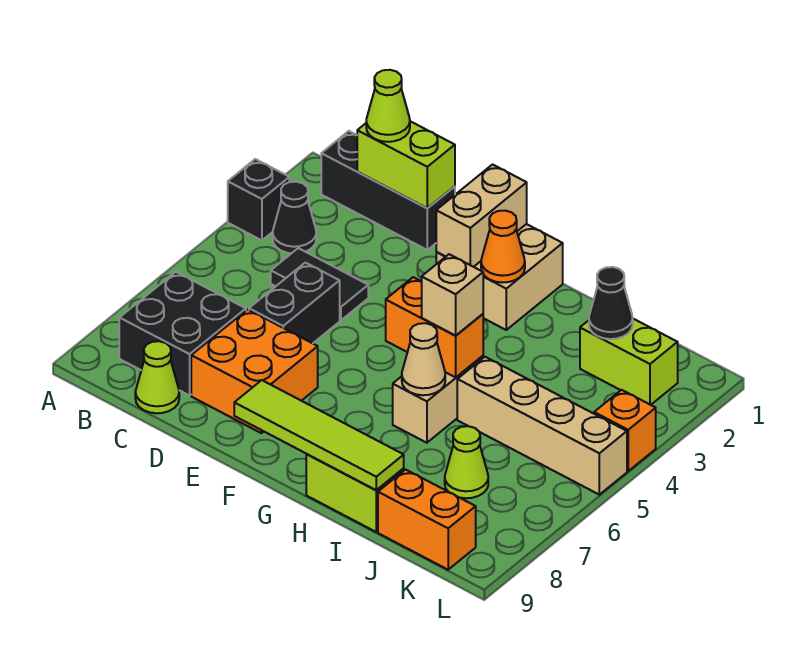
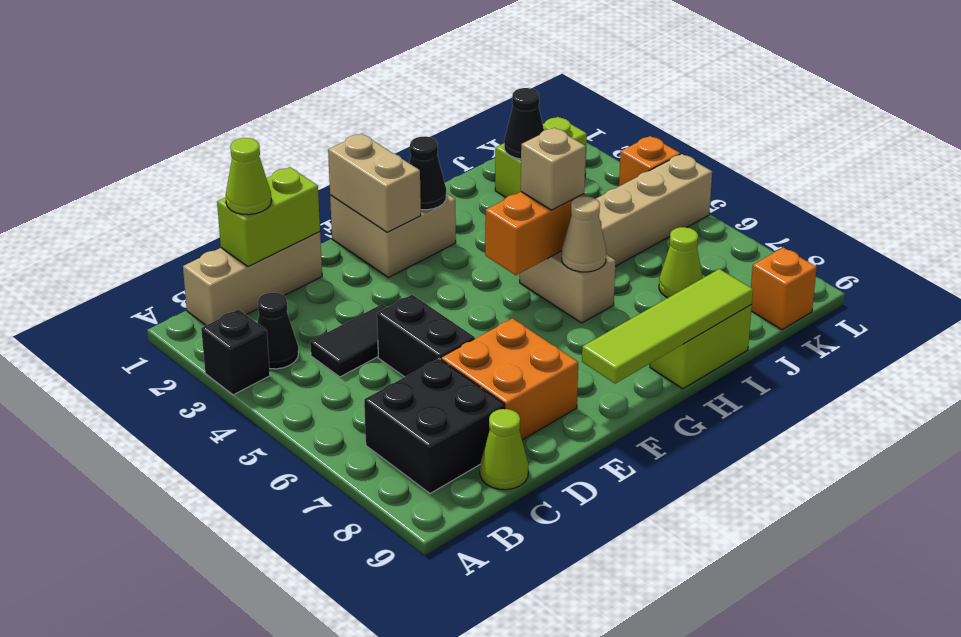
black 1x3 brick [321,131,455,250] -> tan 1x3 brick [183,232,322,325]
orange 1x1 cone [481,211,525,283] -> black 1x1 cone [409,136,446,210]
orange 1x2 brick [378,470,476,570] -> orange 1x1 brick [751,248,817,330]

